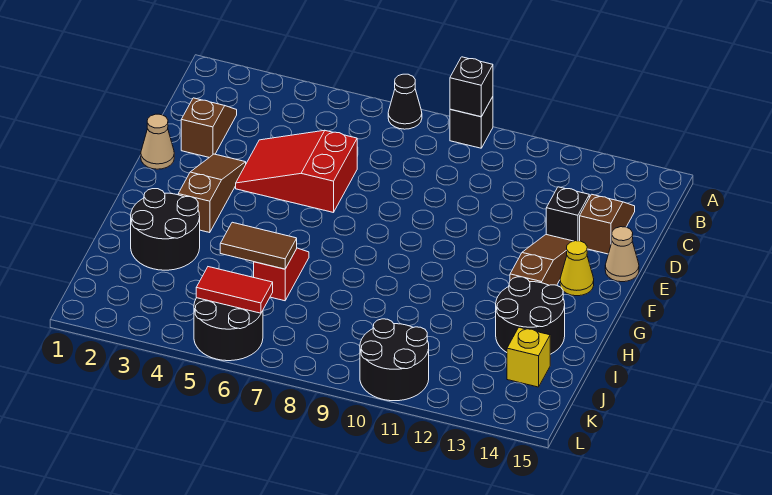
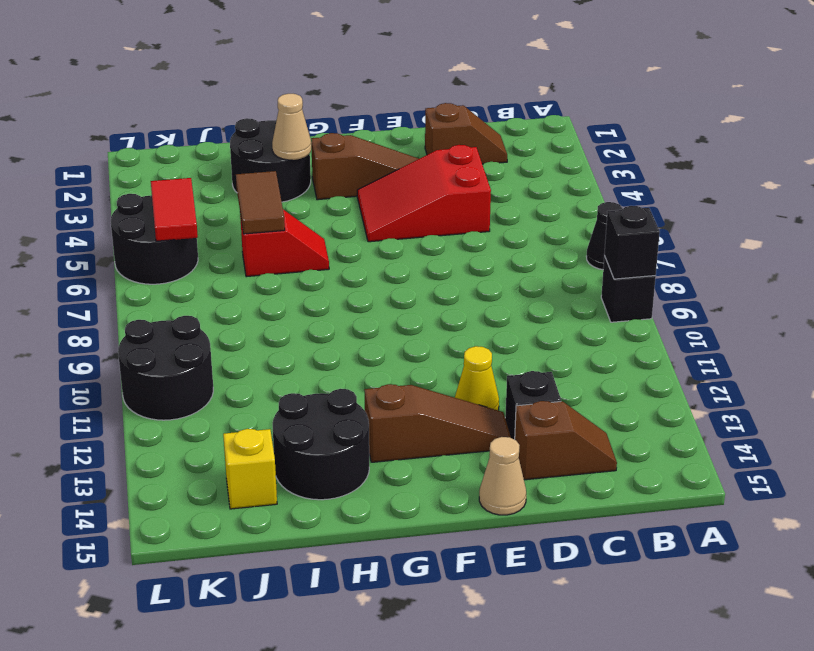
red 2x3 slope [236,130,357,213] -> red 2x3 slope turned to [357,145,491,242]
tan 1x1 cone [141,114,174,169] -> tan 1x1 cone moved to [272,94,311,160]
yellow 1x1 cone [560,241,594,296] -> yellow 1x1 cone moved to [455,346,499,410]

